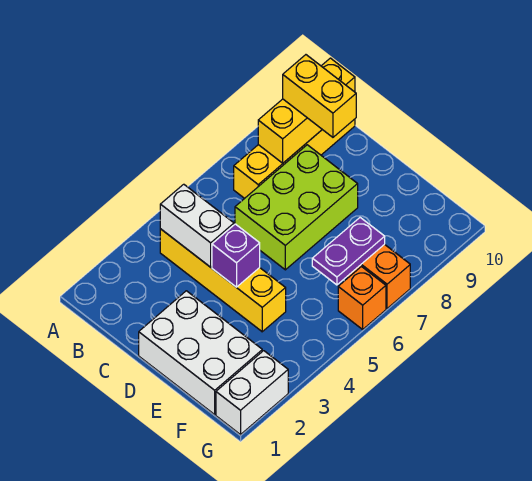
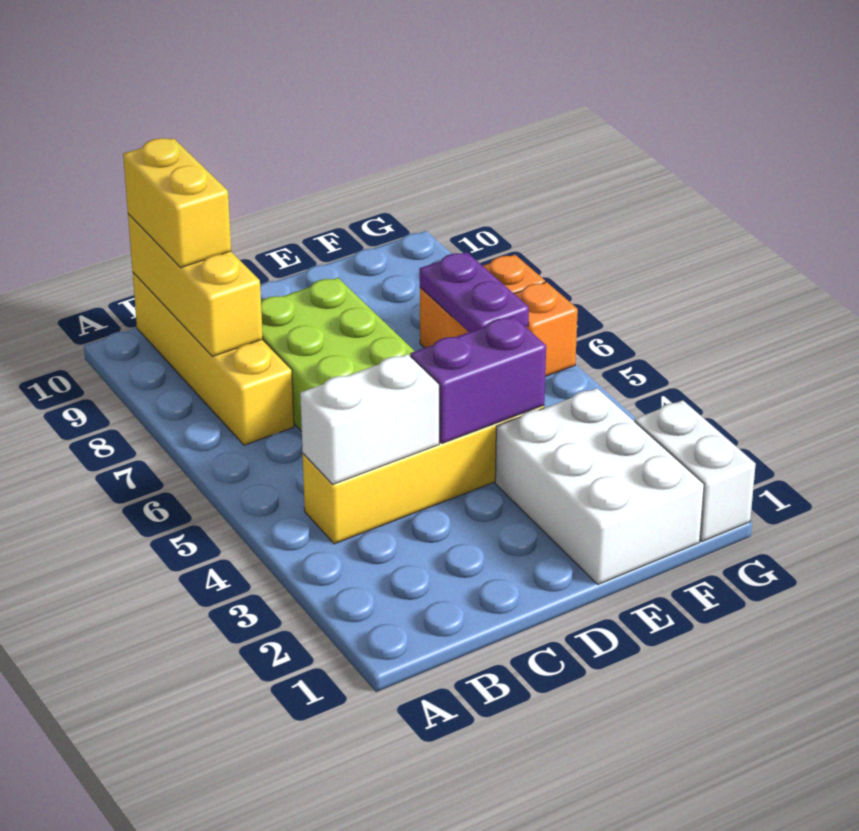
yellow 1x2 brick [283,55,356,137] -> yellow 1x2 brick turned to [123,138,231,268]
white 2x3 brick [139,291,262,415] -> white 2x3 brick turned to [495,388,704,584]
purple 1x1 brick [212,224,260,287] -> purple 1x2 brick [410,316,546,443]

